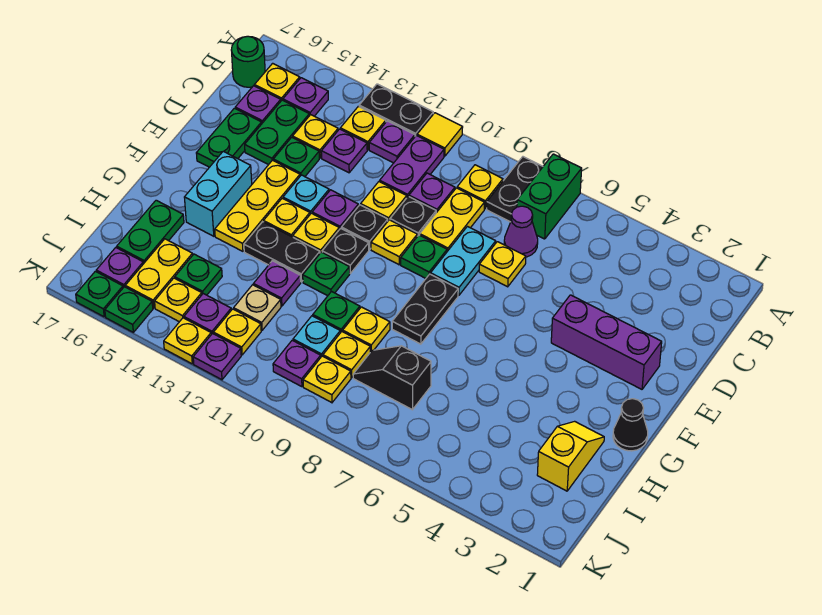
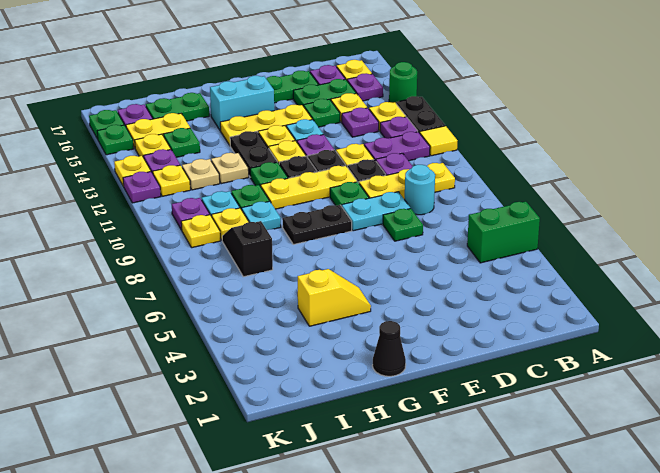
green 1x2 brick [517,154,582,239] -> green 1x2 brick moved to [467,202,540,263]
black 1x2 plate [487,157,543,222] -> none
green 1x1 round brick [231,36,265,87] -> green 1x1 round brick moved to [389,62,417,103]
purple 1x1 cone [504,206,538,257] -> none
none -> cyan 1x1 round brick [404,165,435,215]
yellow 1x1 plate [479,242,526,287] -> green 1x1 plate [383,208,423,241]
purple 1x3 brick [551,295,662,389] -> none
yellow 1x1 plate [371,220,417,265] -> yellow 1x3 plate [261,166,357,209]
yellow 1x2 slope [537,421,604,491] -> yellow 1x2 slope moved to [298,269,371,326]
yellow 1x1 plate [343,307,390,352] -> cyan 1x1 plate [242,201,281,230]
purple 1x1 plate [254,261,301,306] -> tan 1x1 plate [211,153,249,184]

